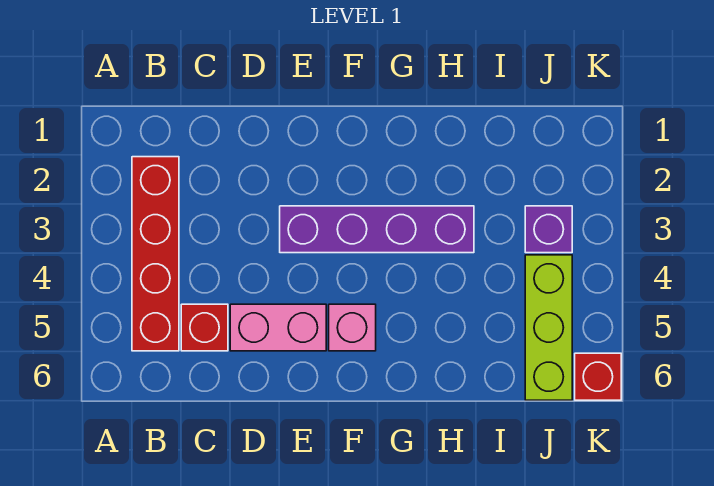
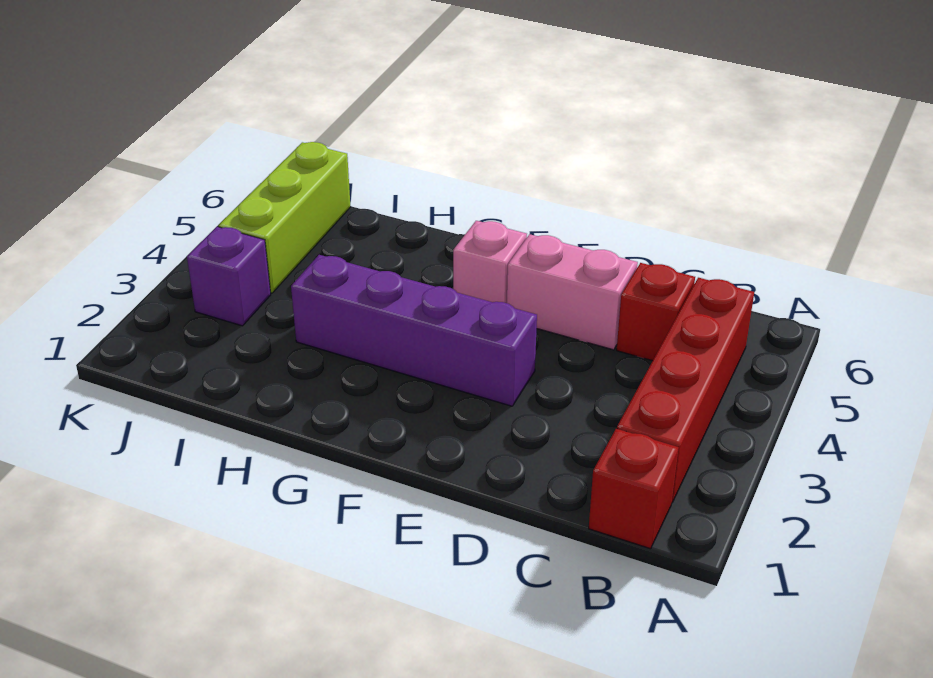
red 1x1 brick [575,353,621,400] -> red 1x1 brick moved to [589,429,679,549]

